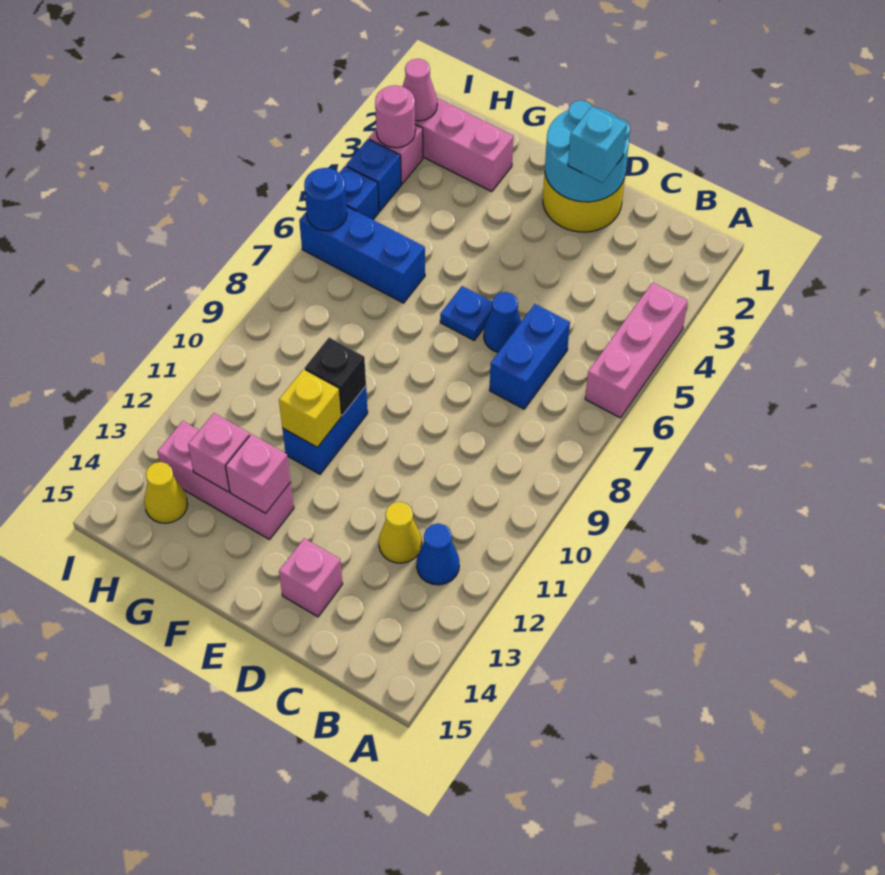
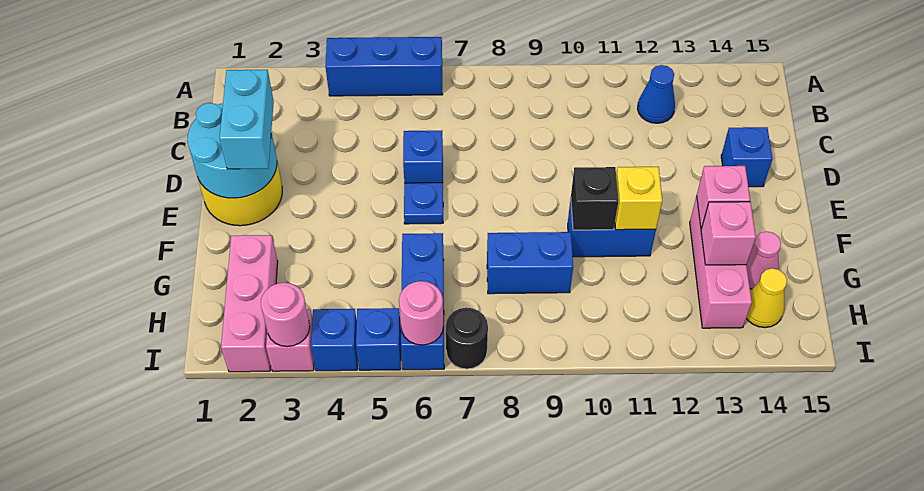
pink 1x3 brick [585,283,688,418] -> blue 1x3 brick [325,37,442,96]
blue 1x2 brick [489,304,570,409] -> blue 1x2 brick moved to [487,232,573,294]
yellow 1x1 cone [379,502,422,563] -> none
cyan 1x1 brick [568,107,627,183] -> cyan 1x2 brick [220,70,274,169]
blue 1x1 cone [484,292,521,352] -> blue 1x1 brick [403,131,443,183]
pink 1x1 brick [279,538,343,617] -> blue 1x1 brick [721,127,773,187]
pink 1x1 cone [402,59,437,121] -> pink 1x1 cone moved to [747,232,781,289]
blue 1x1 round brick [304,168,347,231] -> pink 1x1 round brick [399,281,443,345]
none -> black 1x1 round brick [446,308,488,369]

